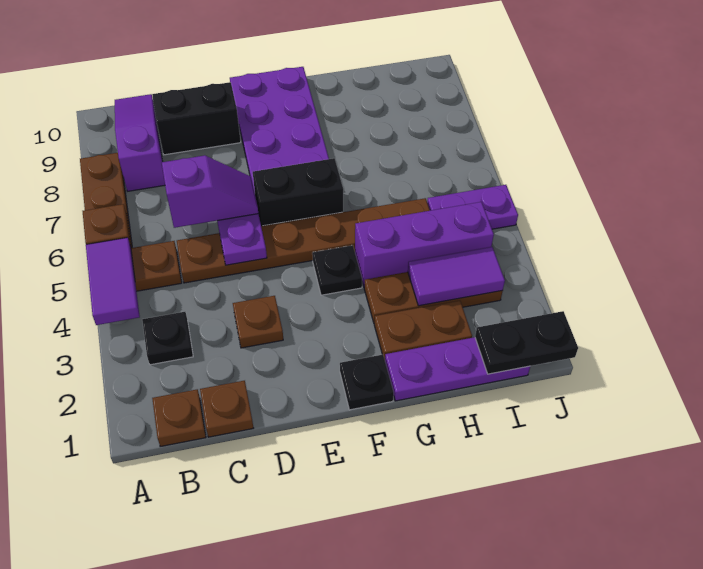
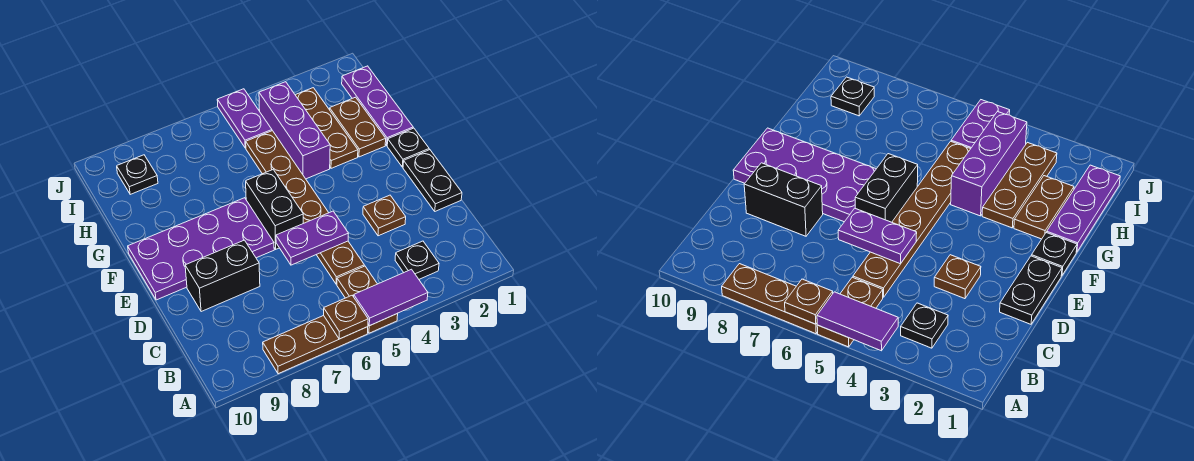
brown 1x1 plate [152,389,206,447] -> none
purple 1x3 slope [115,94,165,191] -> none
brown 1x1 plate [200,381,253,437] -> none
purple 1x2 slope [162,155,258,228] -> none
black 1x2 brick [152,82,241,155] -> black 1x2 brick turned to [185,240,260,312]
black 1x1 plate [312,245,362,295] -> black 1x1 plate moved to [117,155,158,194]
purple 1x2 tile [408,247,505,306] -> none
black 1x2 plate [475,311,578,374] -> black 1x2 plate moved to [403,150,462,211]

